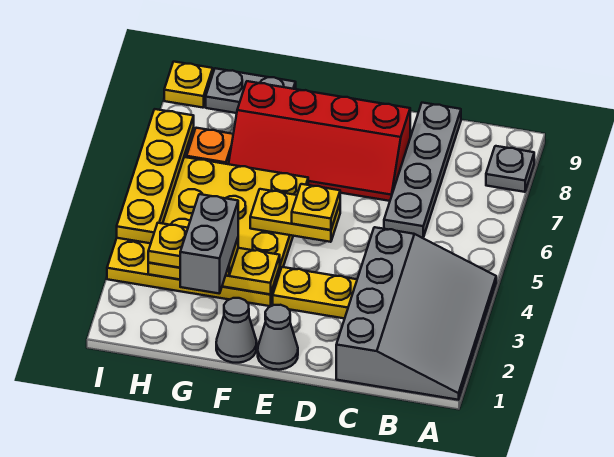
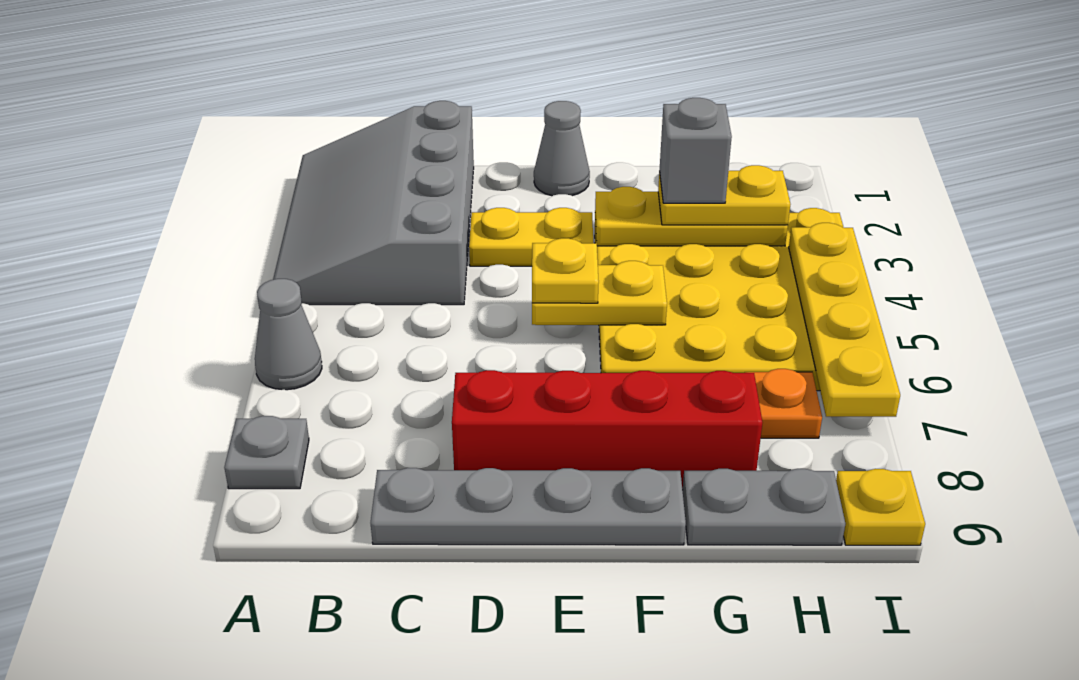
grey 1x4 plate [384,103,461,238] -> grey 1x4 plate turned to [371,468,686,545]
grey 1x1 cone [216,298,257,363] -> grey 1x1 cone moved to [255,279,322,390]
grey 1x2 brick [180,194,238,294] -> grey 1x1 brick [660,98,732,203]

